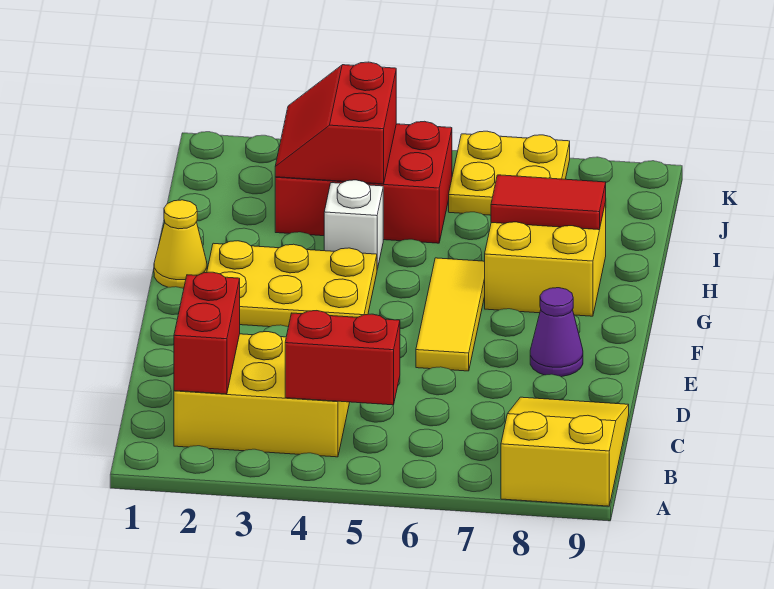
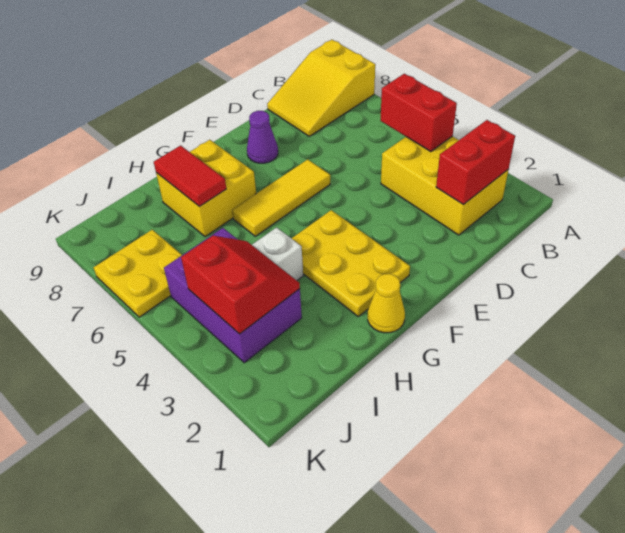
red 2x3 brick [275,121,452,243] -> purple 2x3 brick [164,228,302,363]
red 2x2 slope [275,62,396,184] -> red 2x2 slope turned to [181,236,300,334]

